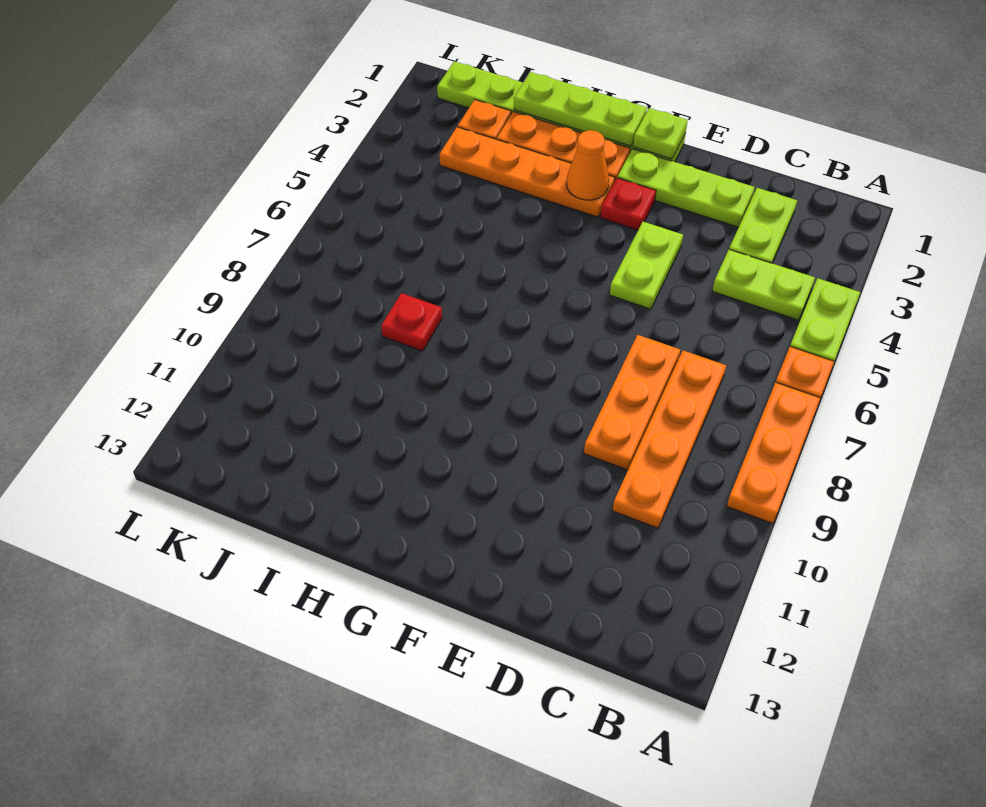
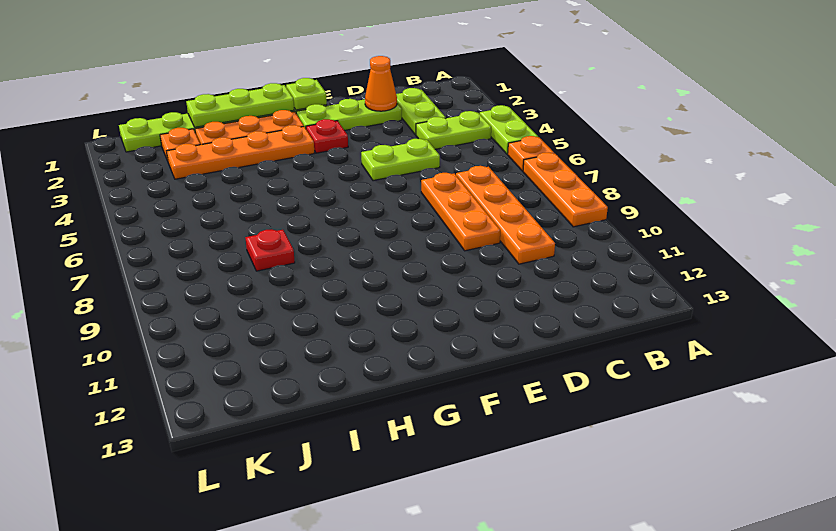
lime 1x2 plate [610,222,683,309] -> lime 1x2 plate turned to [361,139,440,181]
orange 1x1 cone [567,130,609,200] -> orange 1x1 cone moved to [365,56,397,111]

